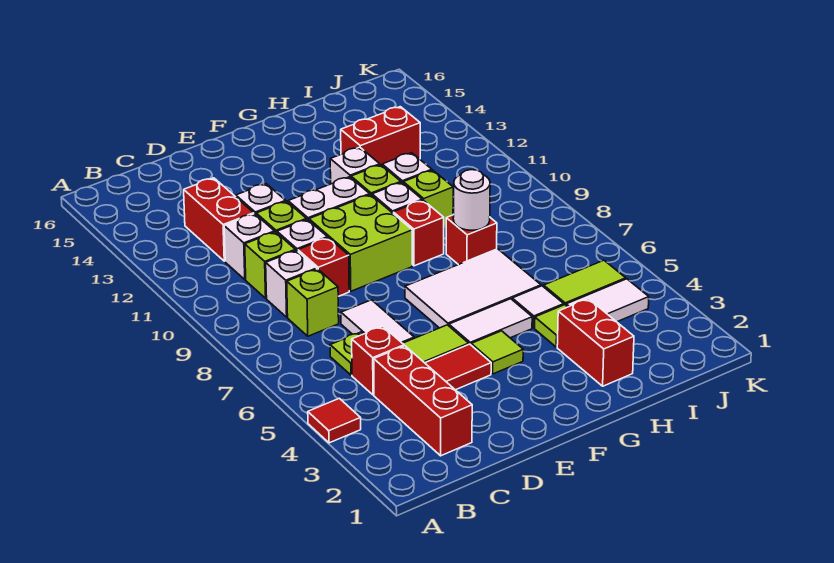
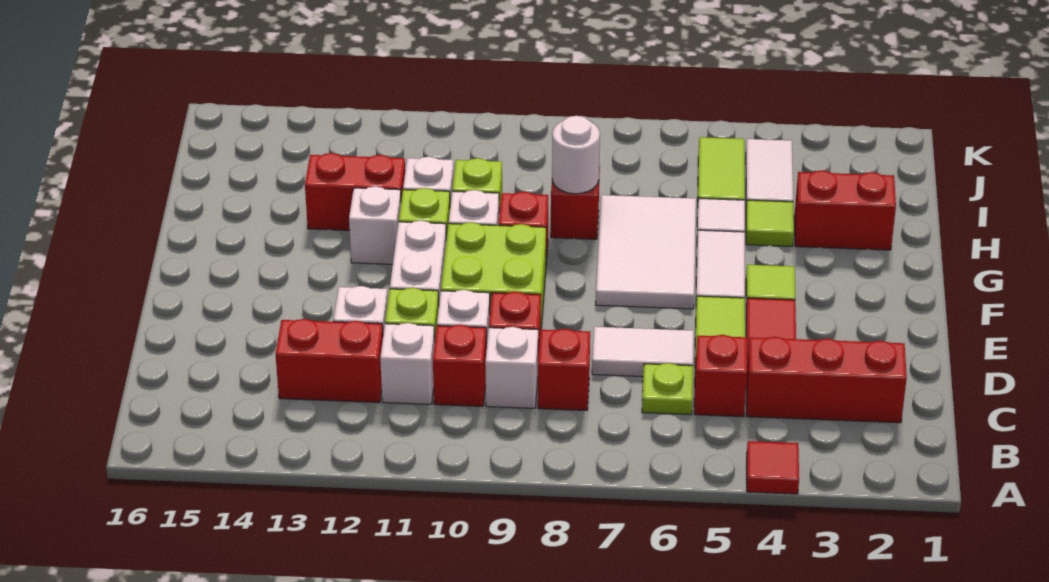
lime 1x1 brick [287,269,339,336] -> red 1x1 brick [538,329,590,410]
lime 1x1 brick [245,232,295,298] -> red 1x1 brick [433,325,486,406]
red 1x2 brick [341,107,420,165] -> red 1x2 brick turned to [305,153,405,230]

